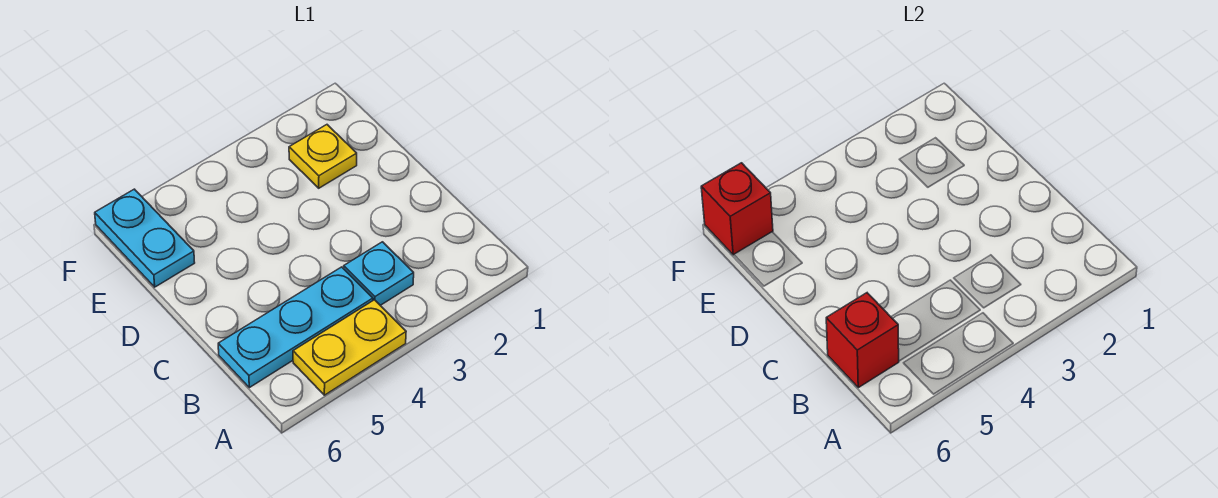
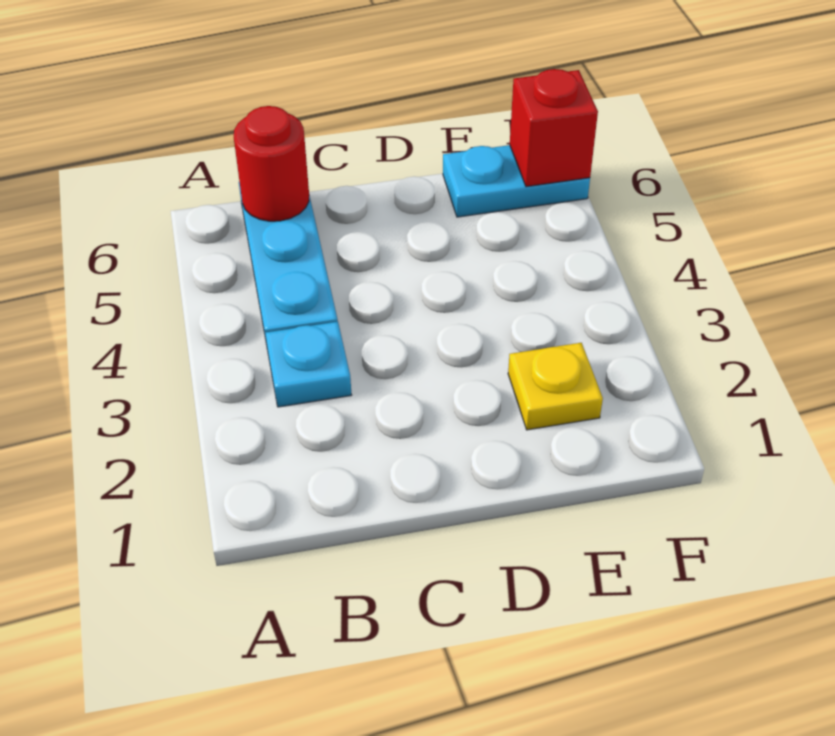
yellow 1x2 plate [293,300,406,395] -> none
red 1x1 brick [826,293,899,388] -> red 1x1 round brick [234,106,309,221]

